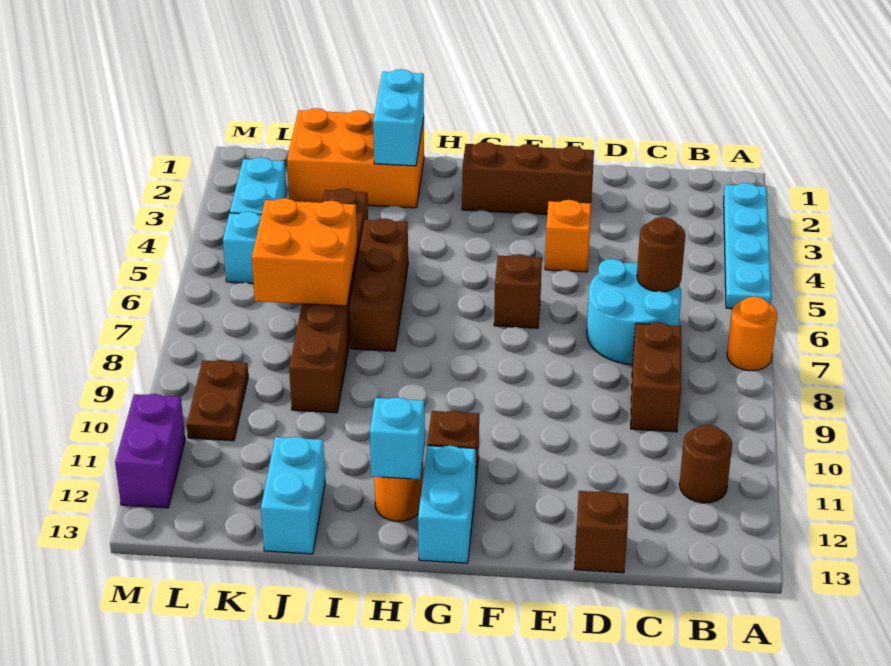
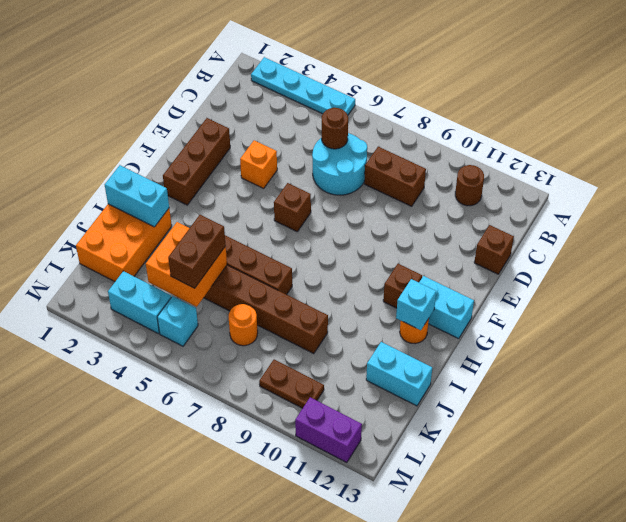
orange 1x1 round brick [727,296,777,371] -> orange 1x1 round brick moved to [229,304,258,346]
none -> brown 1x2 brick [168,215,226,288]
orange 2x2 brick [252,198,357,306] -> orange 2x2 brick moved to [146,222,227,307]

